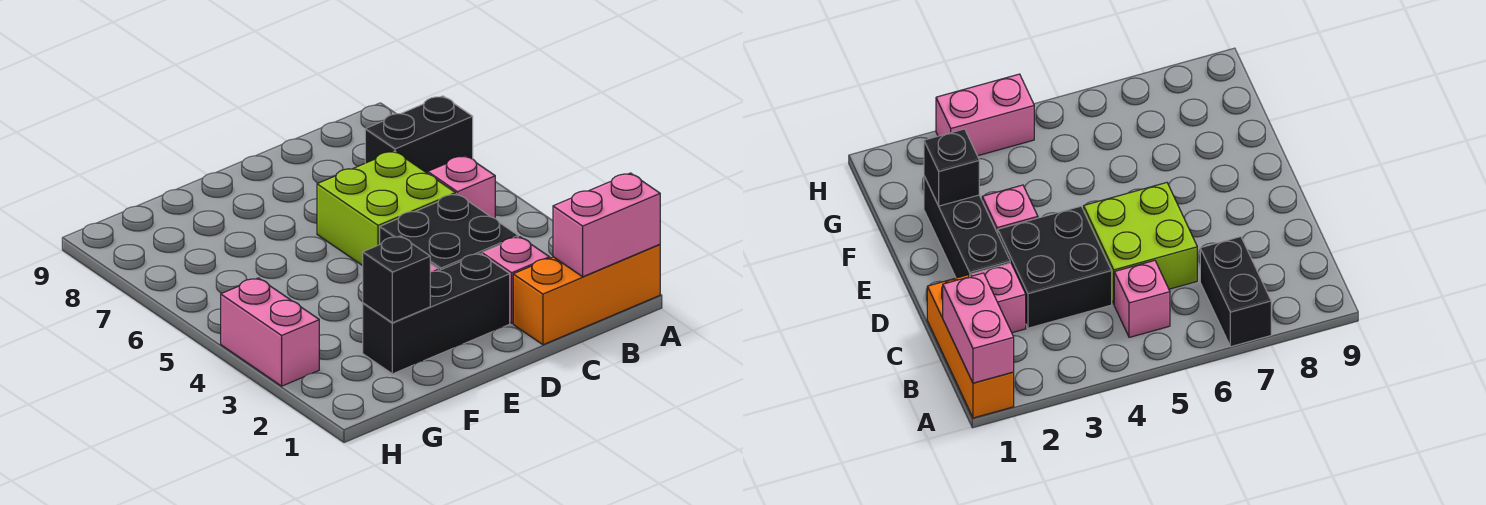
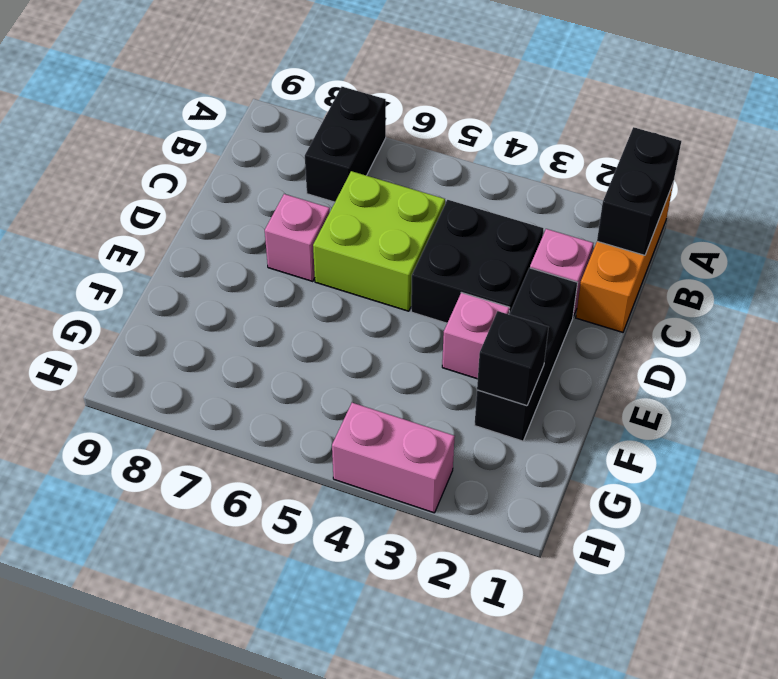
pink 1x2 brick [553,173,660,277] -> black 1x2 brick [597,127,681,255]
pink 1x1 brick [428,156,495,218] -> pink 1x1 brick moved to [265,194,330,281]

